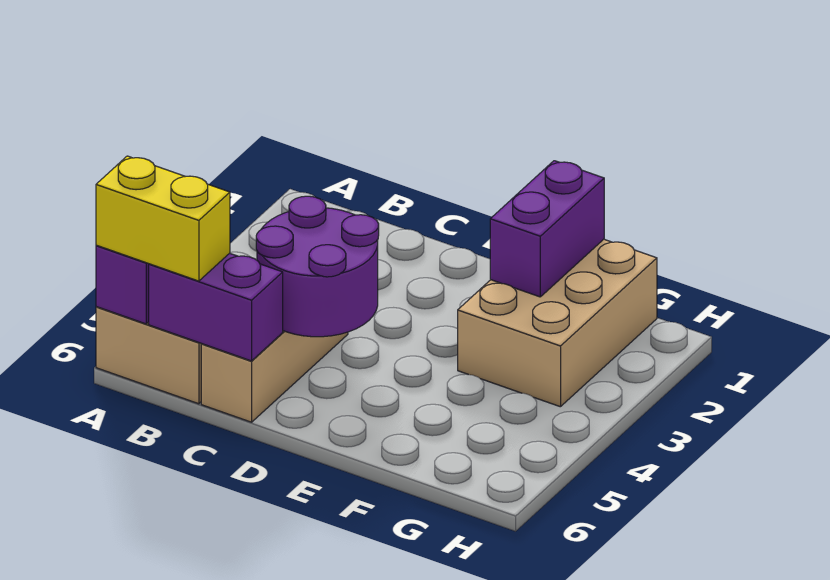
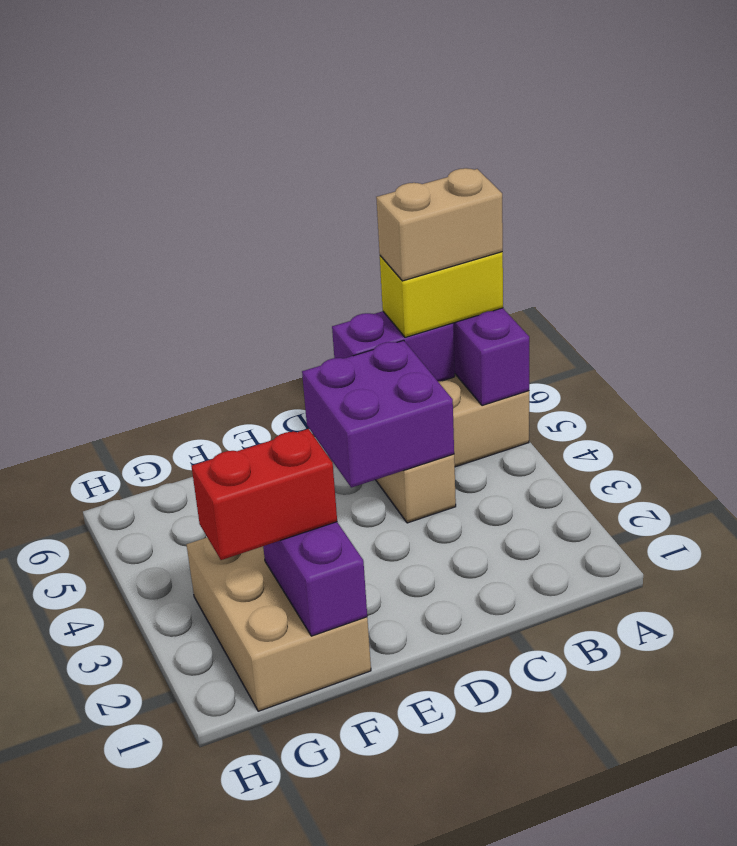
none -> tan 1x2 brick [376,168,503,281]
purple 2x2 round brick [256,196,379,337] -> purple 2x2 brick [302,340,454,488]
none -> red 1x2 brick [191,429,337,560]

